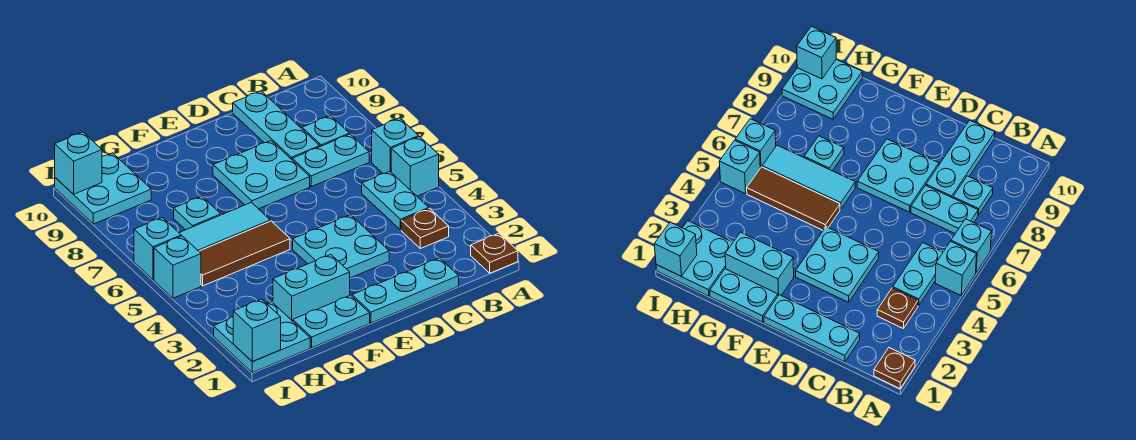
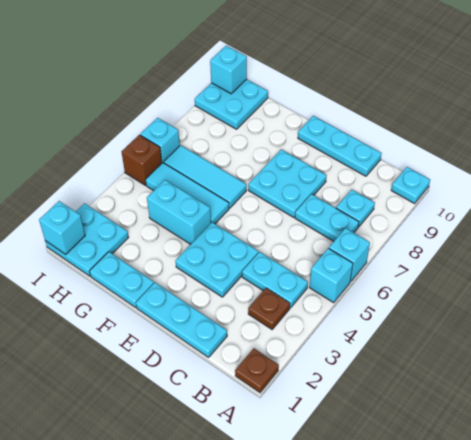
cyan 1x2 plate [362,171,429,230] -> cyan 1x2 plate turned to [242,252,308,308]
cyan 1x3 plate [233,91,320,159] -> cyan 1x3 plate turned to [298,116,382,176]
cyan 1x2 brick [273,255,350,321] -> cyan 1x2 brick moved to [147,180,211,244]
brown 1x3 tile [199,221,290,286] -> cyan 1x3 tile [146,163,229,224]
cyan 1x1 plate [174,196,221,230] -> cyan 1x1 plate moved to [391,167,430,204]
cyan 1x1 brick [154,236,201,298] -> brown 1x1 brick [122,135,162,185]

